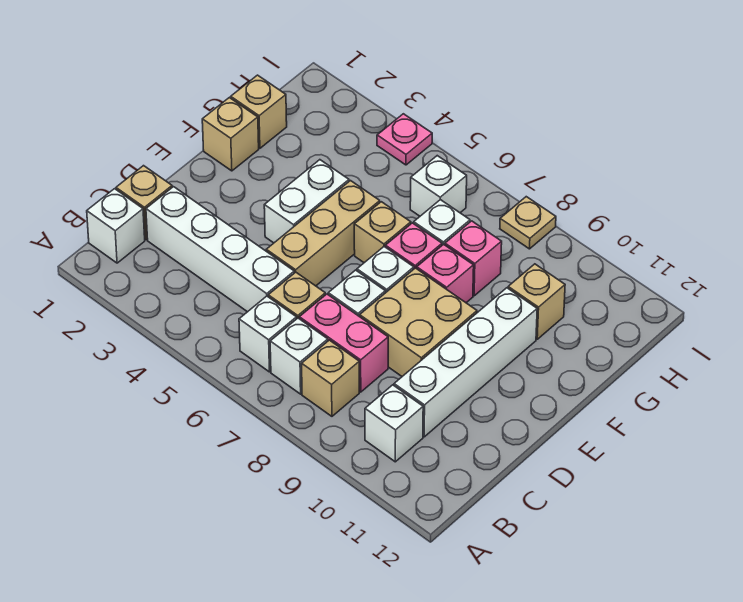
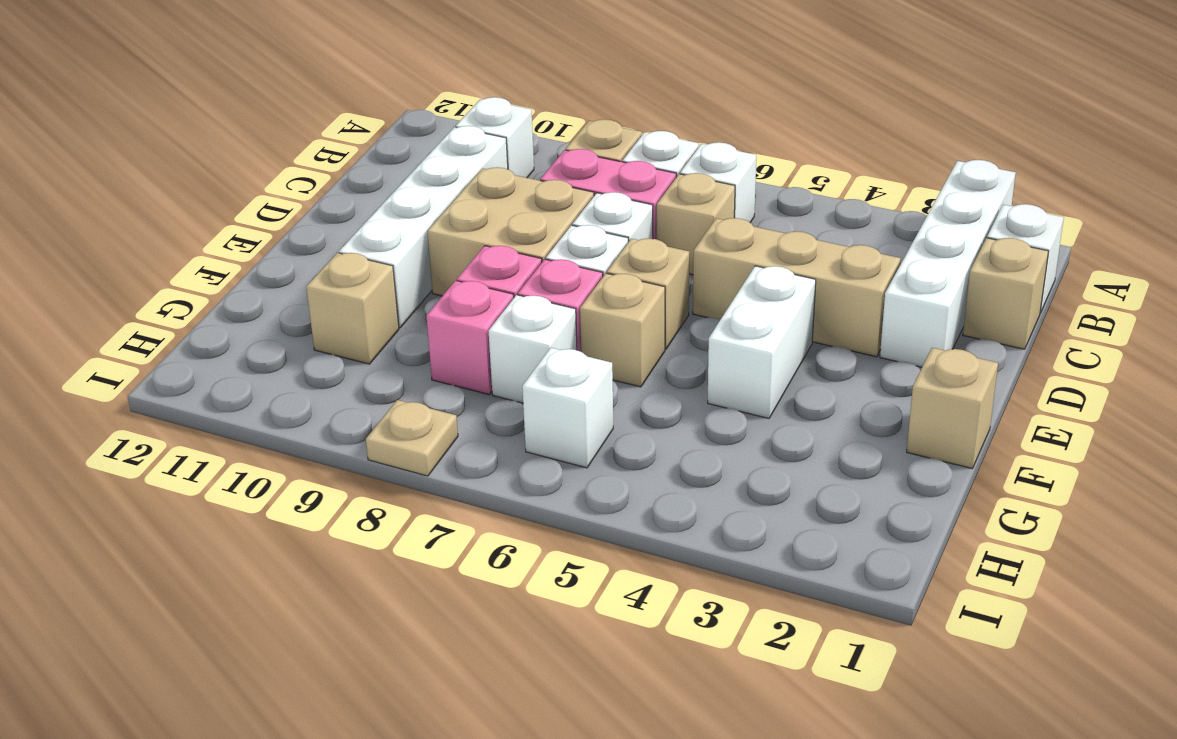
white 1x4 brick [146,187,294,312] -> white 1x4 brick turned to [880,160,1016,367]
tan 1x3 brick [266,181,380,286] -> tan 1x3 brick turned to [693,218,901,357]
tan 1x1 brick [231,75,287,148] -> tan 1x1 brick moved to [607,239,689,349]
pink 1x1 plate [377,114,432,165] -> none

